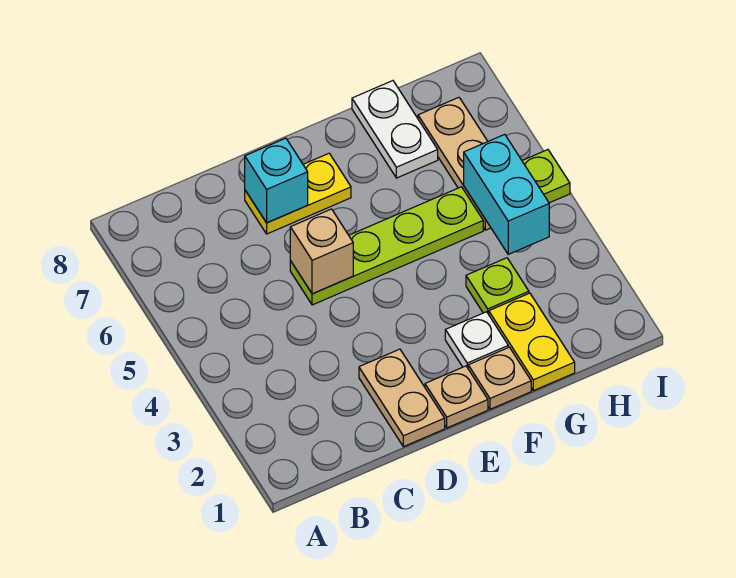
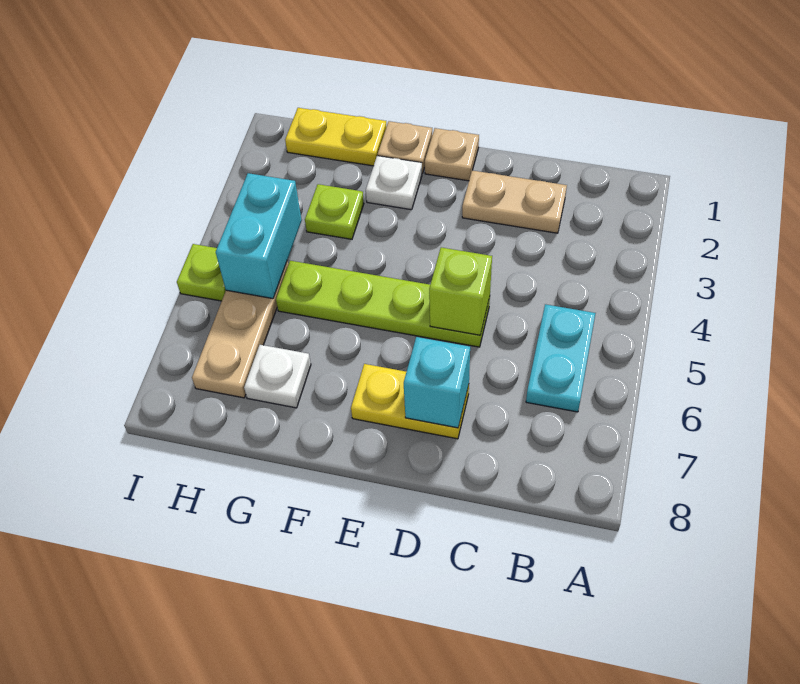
none -> cyan 1x2 plate [526,304,596,412]
tan 1x2 plate [359,349,445,447] -> tan 1x2 plate turned to [462,170,567,233]
tan 1x1 brick [290,209,353,294] -> lime 1x1 brick [429,247,492,335]
yellow 1x2 plate [489,293,575,391] -> yellow 1x2 plate turned to [285,108,386,166]
white 1x2 plate [352,81,438,178] -> white 1x1 plate [244,345,311,408]

